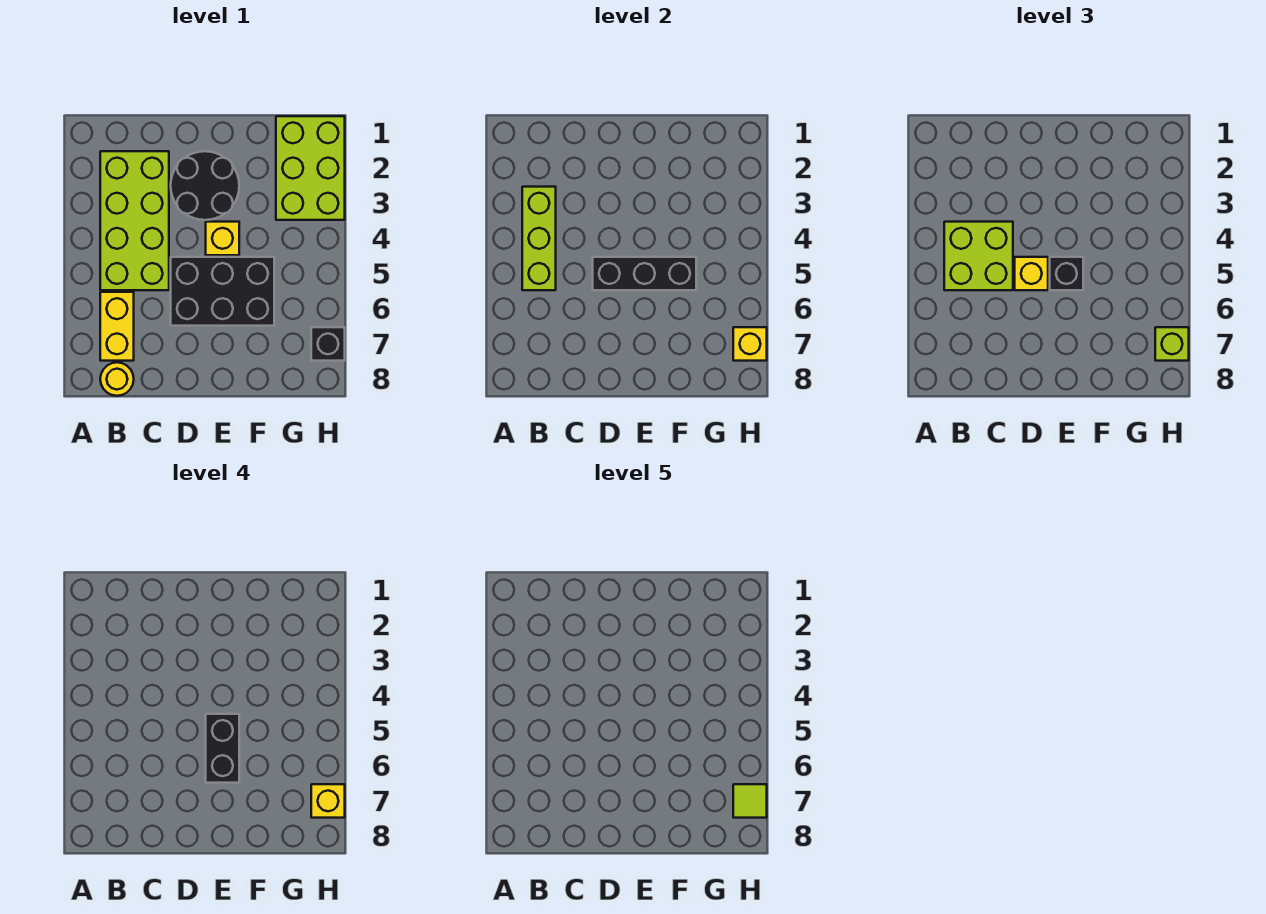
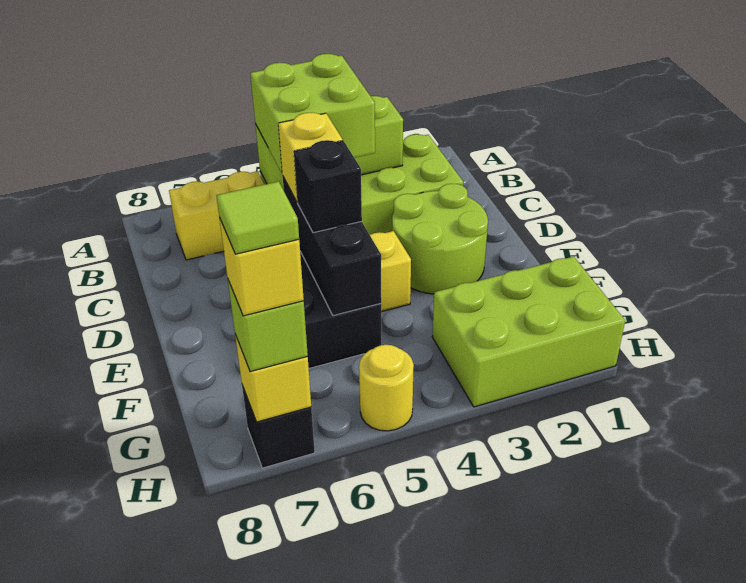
yellow 1x1 round brick [100,362,134,396] -> yellow 1x1 round brick moved to [359,345,414,431]
black 2x2 round brick [171,151,239,220] -> lime 2x2 round brick [392,184,488,294]
black 1x2 brick [206,714,239,783] -> none

